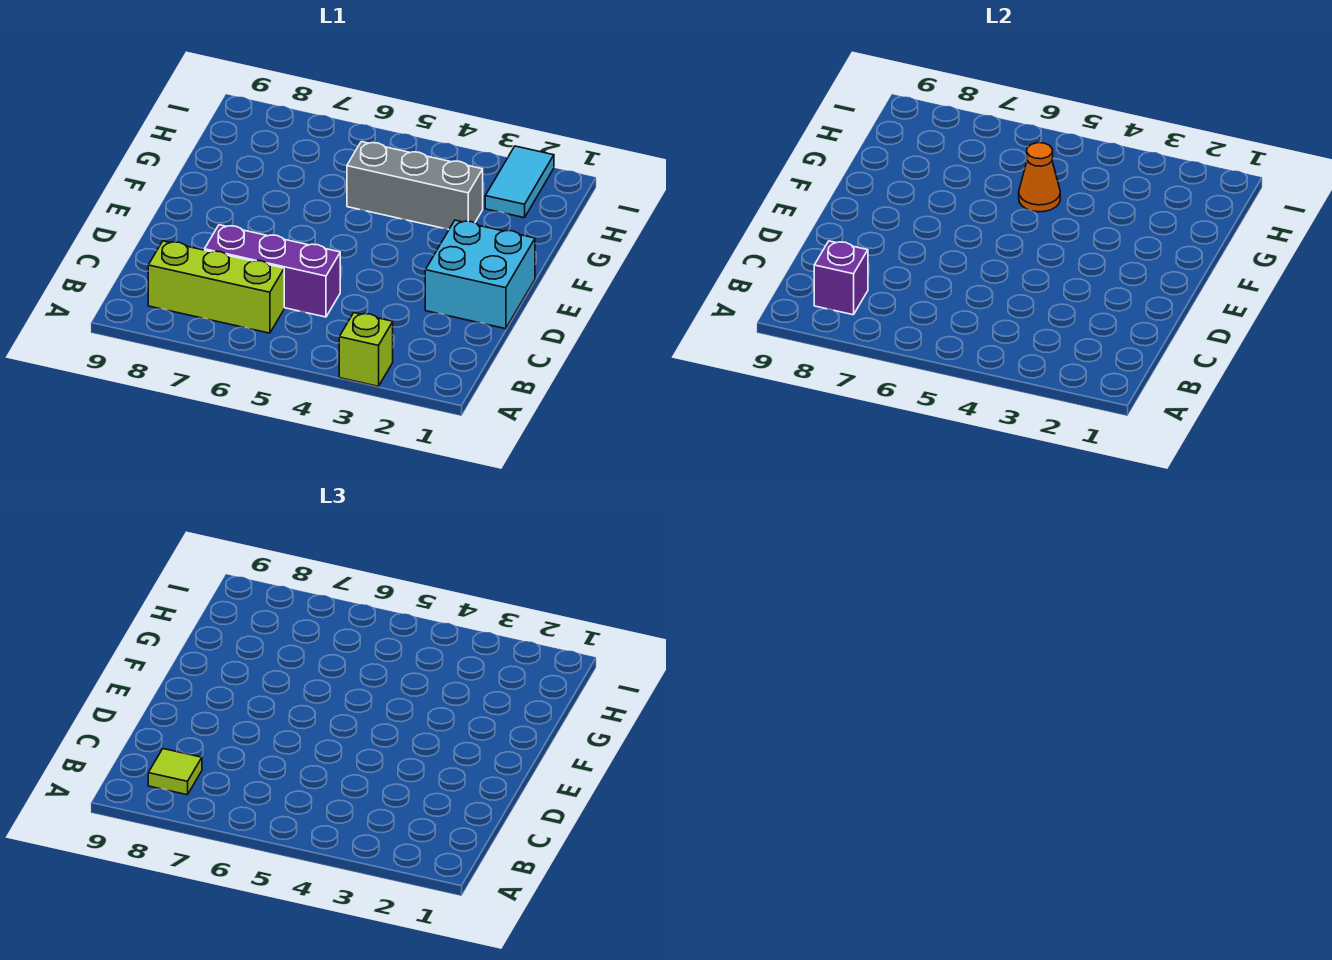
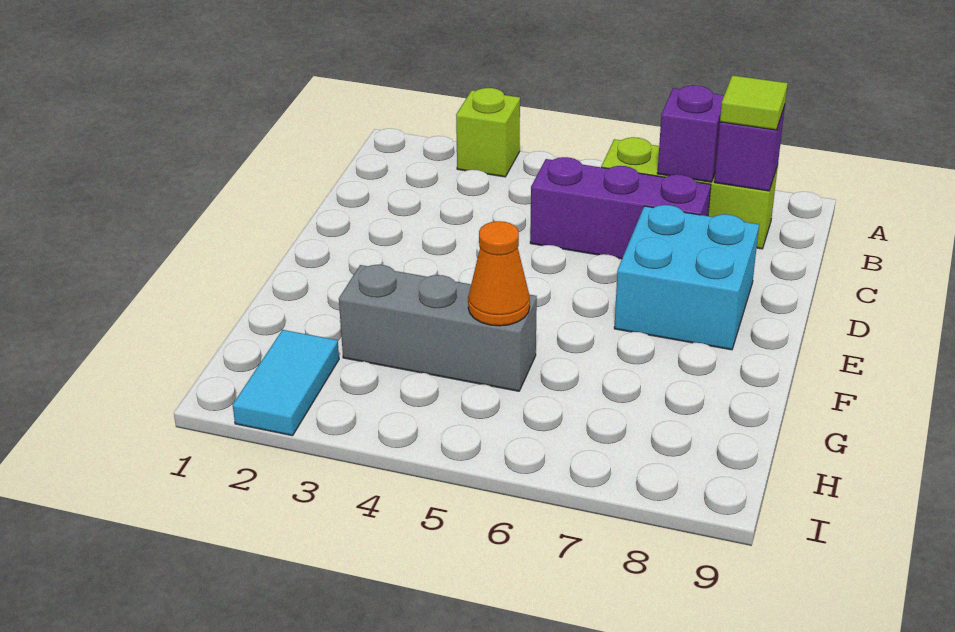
none -> purple 1x1 brick [657,85,724,182]
cyan 2x2 brick [425,220,535,329] -> cyan 2x2 brick moved to [614,205,759,350]

